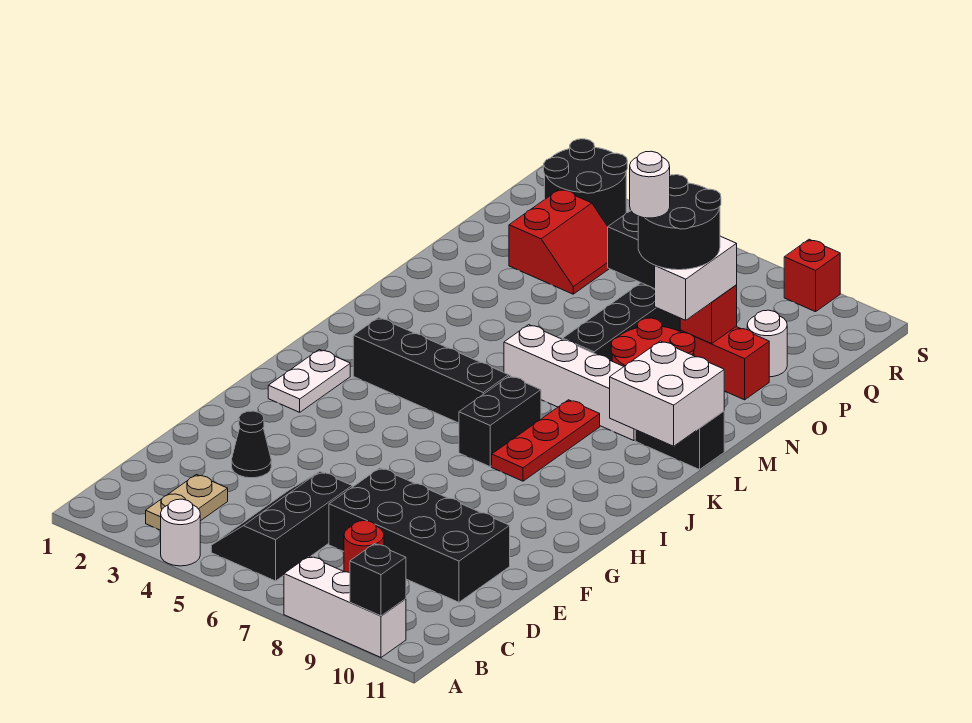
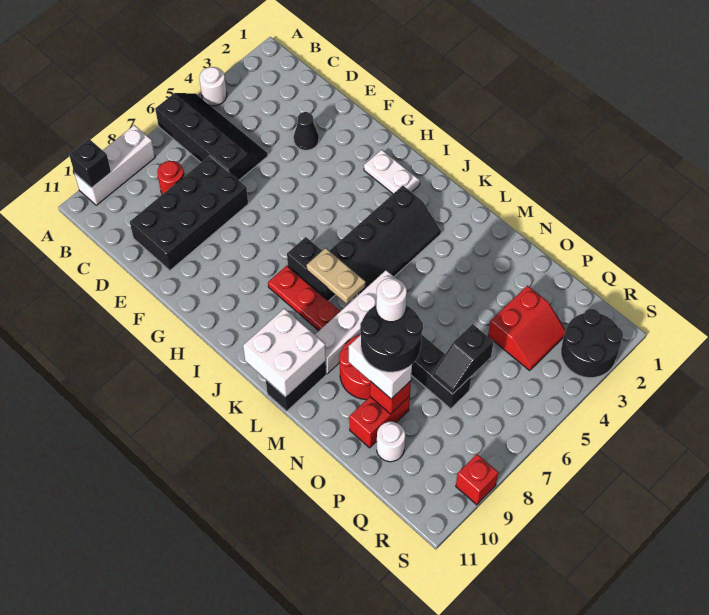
tan 1x2 plate [146,474,228,530] -> tan 1x2 plate moved to [307,248,366,304]
black 2x3 slope [211,472,352,581] -> black 2x4 slope [155,93,268,180]
red 2x2 slope [509,189,609,294] -> red 2x2 slope turned to [488,286,565,371]

